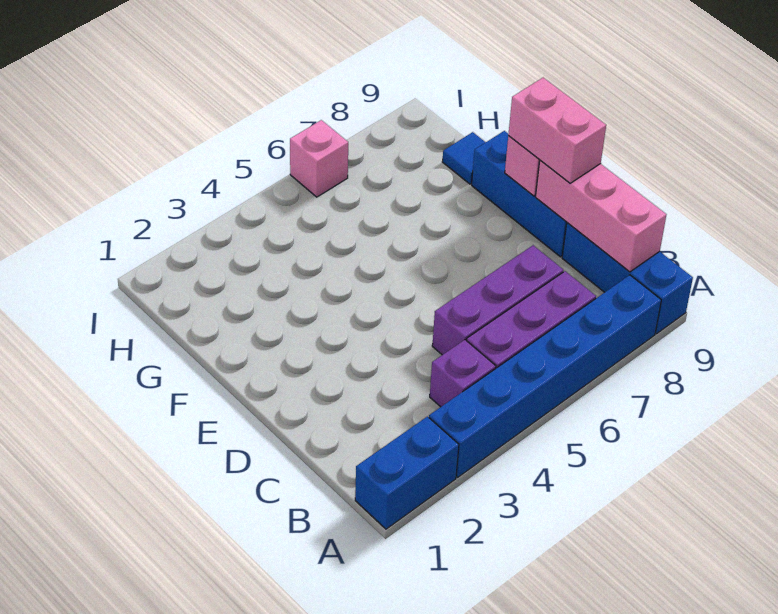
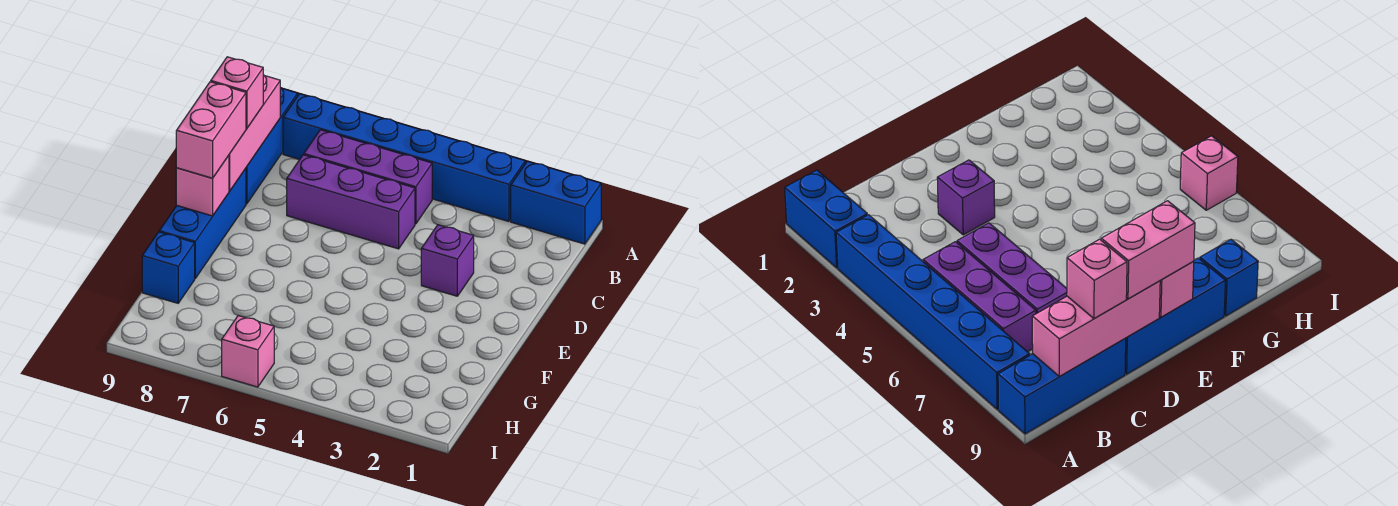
purple 1x1 brick [430,340,496,407] -> purple 1x1 brick moved to [421,225,474,296]
none -> pink 1x1 brick [211,57,263,128]
blue 1x1 tile [442,132,486,184] -> blue 1x1 brick [142,232,195,303]

